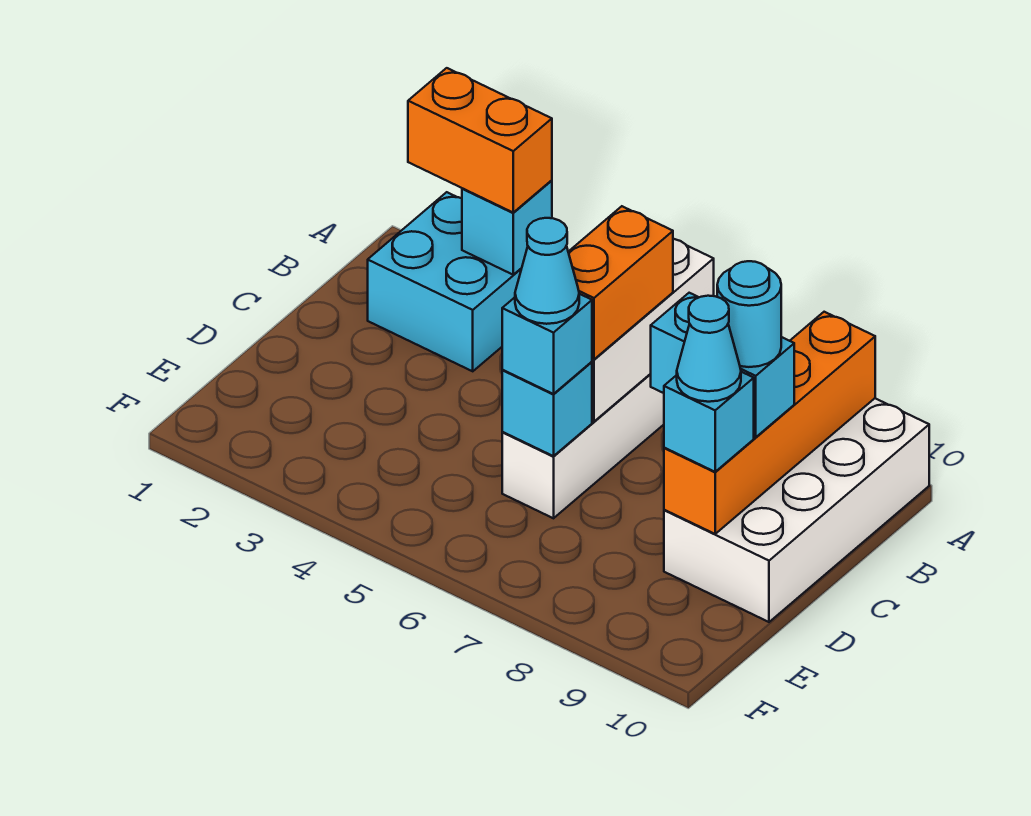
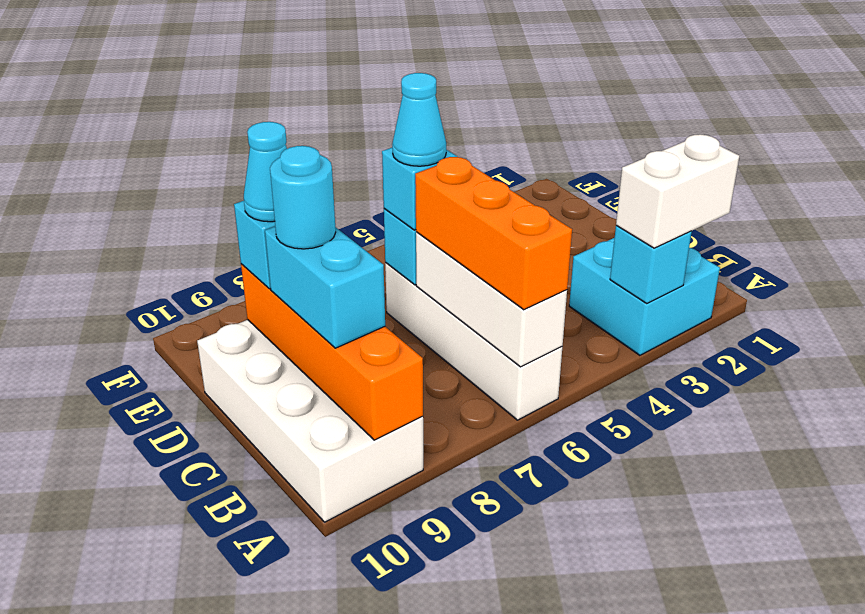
orange 1x2 brick [408,68,552,212] -> white 1x2 brick [616,134,739,248]
orange 1x2 brick [568,206,673,359] -> orange 1x3 brick [415,157,572,310]
cyan 1x2 brick [651,293,794,437] -> cyan 1x2 brick turned to [265,226,385,348]

